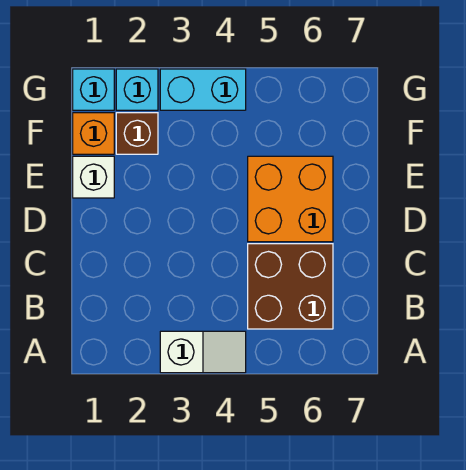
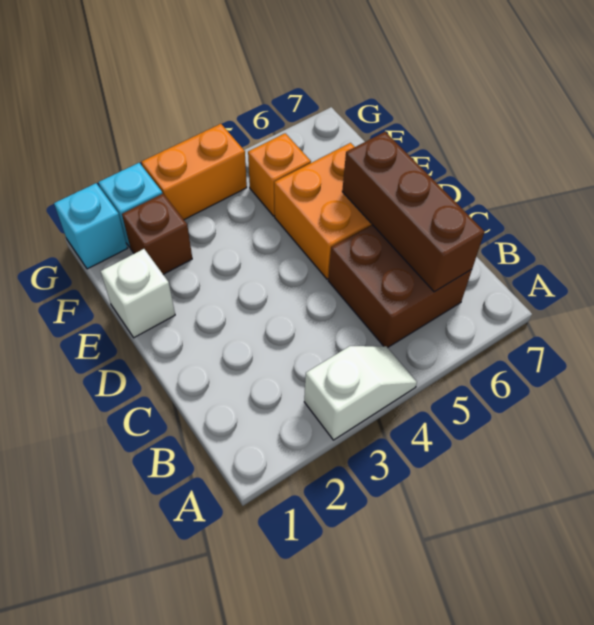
none -> brown 1x3 brick [342,132,484,292]
orange 1x1 brick [73,113,114,154] -> orange 1x1 brick moved to [248,133,311,216]
cyan 1x2 brick [160,69,246,110] -> orange 1x2 brick [142,124,247,220]

